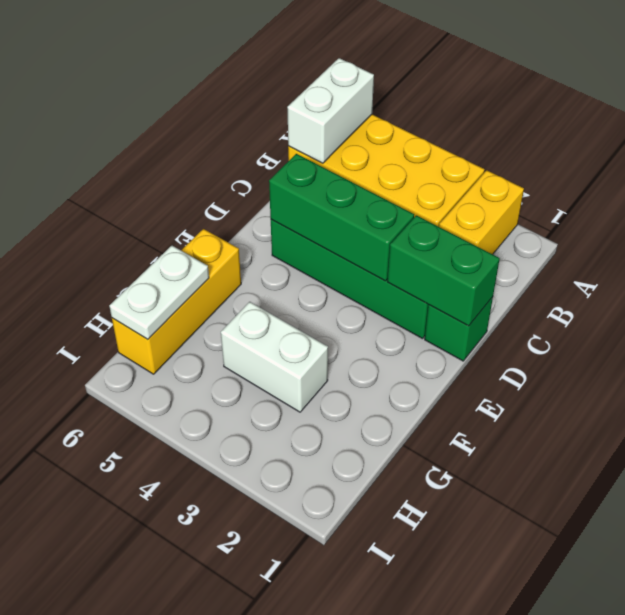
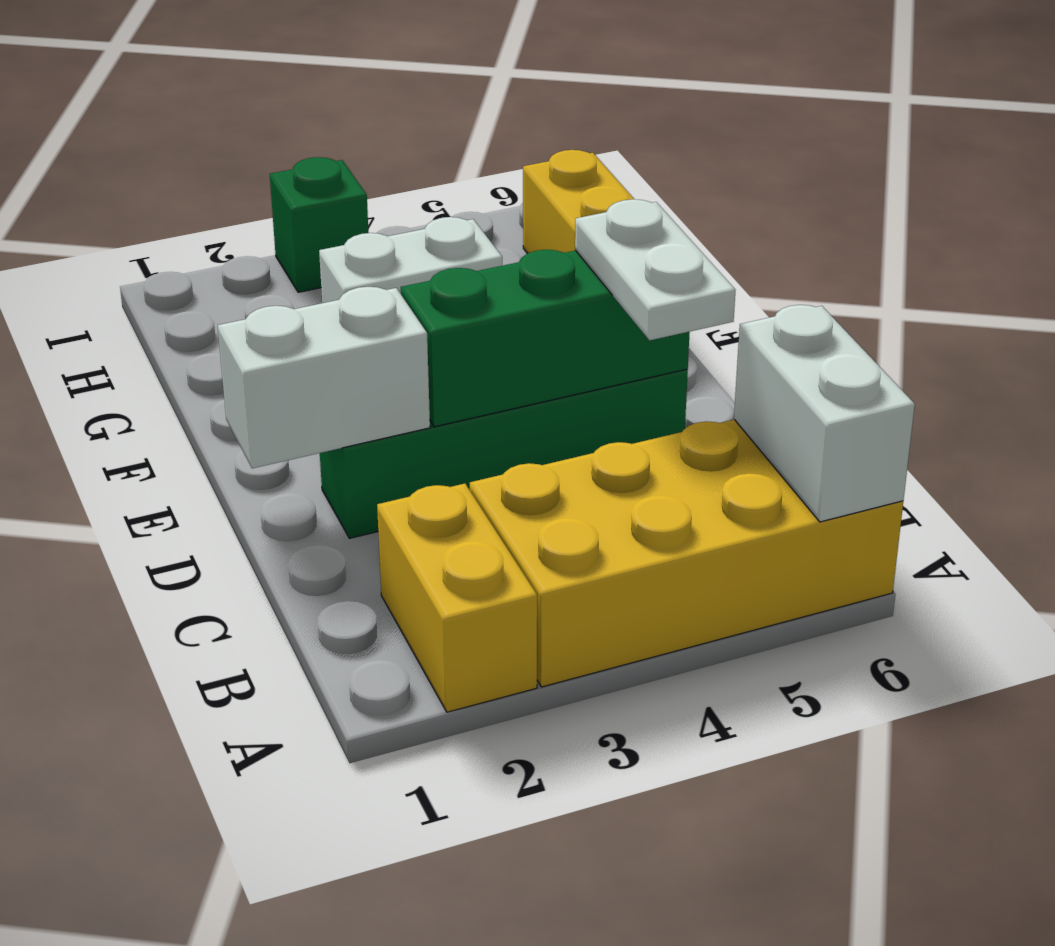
green 1x1 brick [425,297,493,361] -> green 1x1 brick moved to [270,157,369,292]
green 1x2 brick [388,215,500,326] -> white 1x2 brick [218,287,430,468]
white 1x2 plate [109,246,209,339] -> white 1x2 plate moved to [575,199,735,340]

